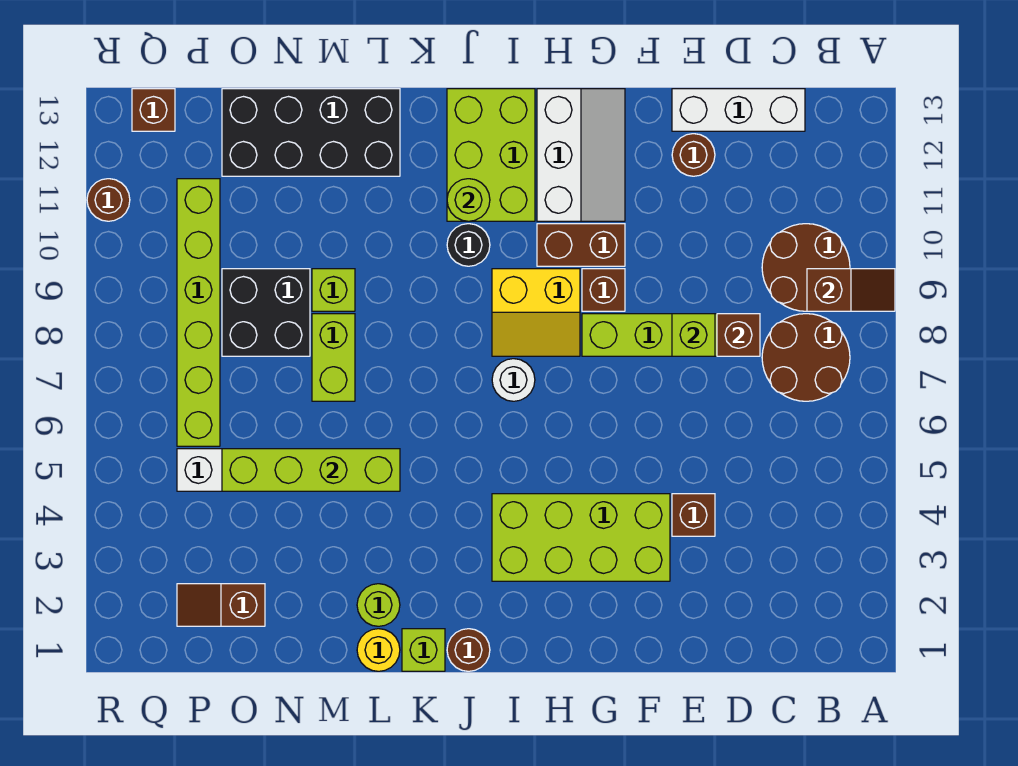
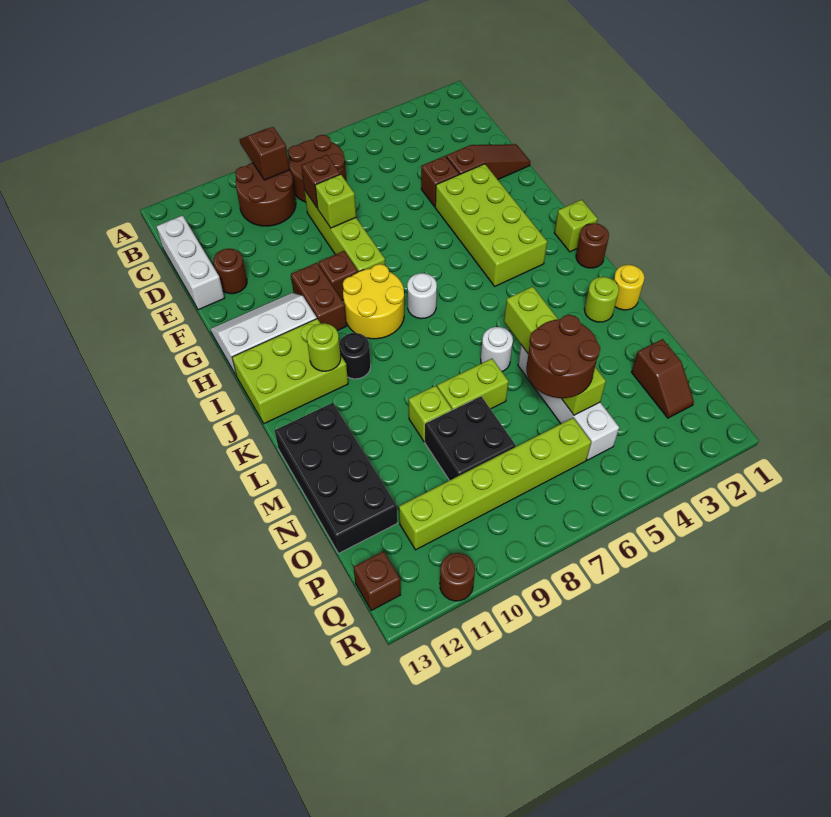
none -> brown 1x3 slope [446,144,531,179]
yellow 2x2 slope [492,269,580,356] -> yellow 2x2 round brick [343,264,404,339]
lime 1x1 brick [402,629,445,671] -> lime 1x1 brick moved to [554,200,598,252]
none -> white 1x1 round brick [481,327,513,371]
none -> brown 2x2 round brick [526,315,600,398]

